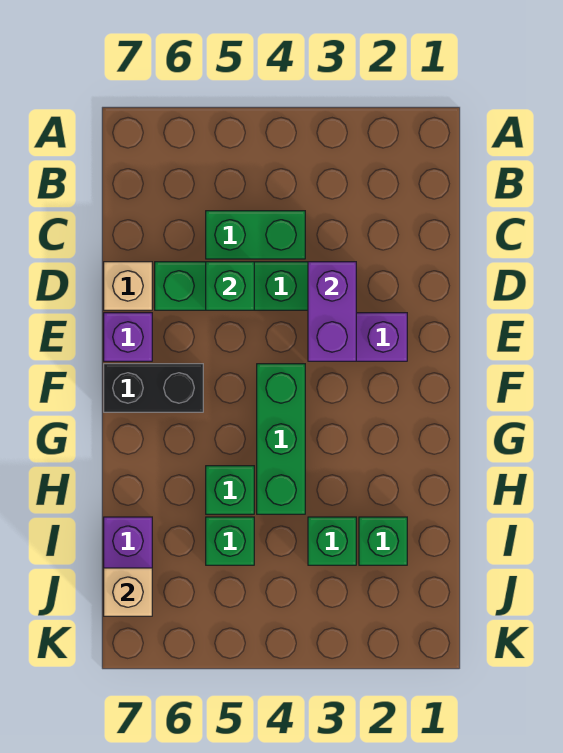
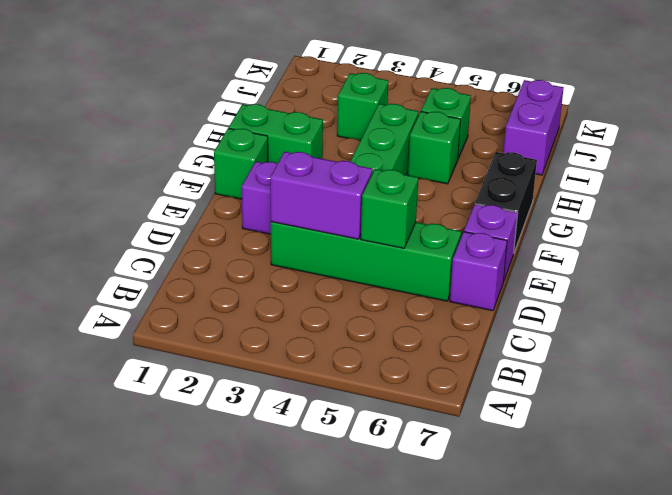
green 1x2 brick [206,211,305,259] -> green 1x2 brick moved to [229,104,323,164]
purple 1x2 brick [308,262,356,361] -> purple 1x2 brick turned to [270,152,373,239]
tan 1x1 brick [104,262,152,310] -> purple 1x1 brick [450,232,507,311]
black 1x2 brick [104,364,203,412] -> black 1x2 brick turned to [475,152,537,252]
green 1x1 brick [359,517,407,565] -> green 1x1 brick moved to [214,128,268,199]
tan 1x1 brick [104,568,152,616] -> none

